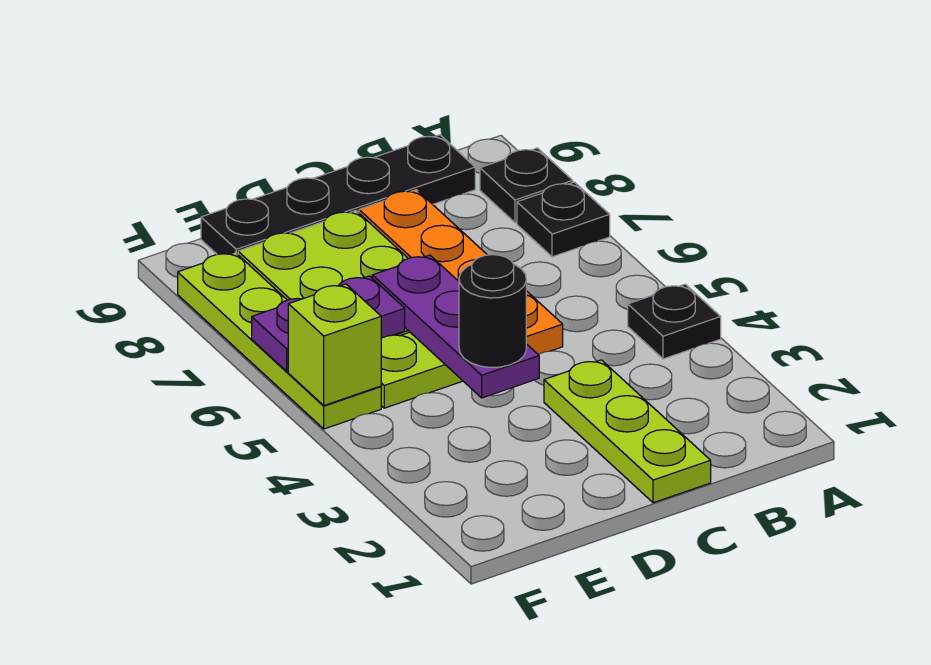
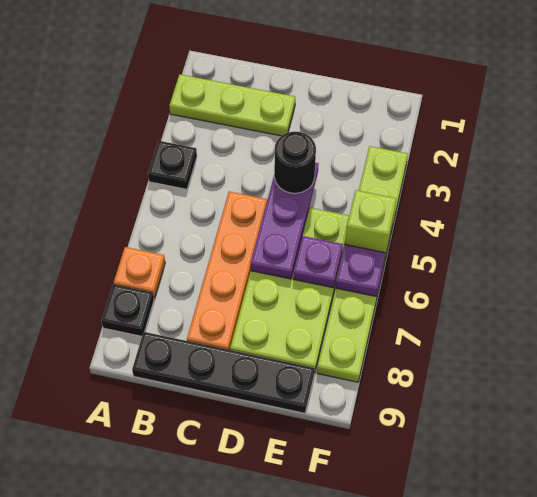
black 1x1 plate [517,182,610,257] -> orange 1x1 plate [114,247,165,298]
lime 1x3 plate [544,360,711,503] -> lime 1x3 plate turned to [169,74,295,136]
lime 1x4 plate [178,252,381,429] -> lime 1x6 plate [317,146,408,382]

